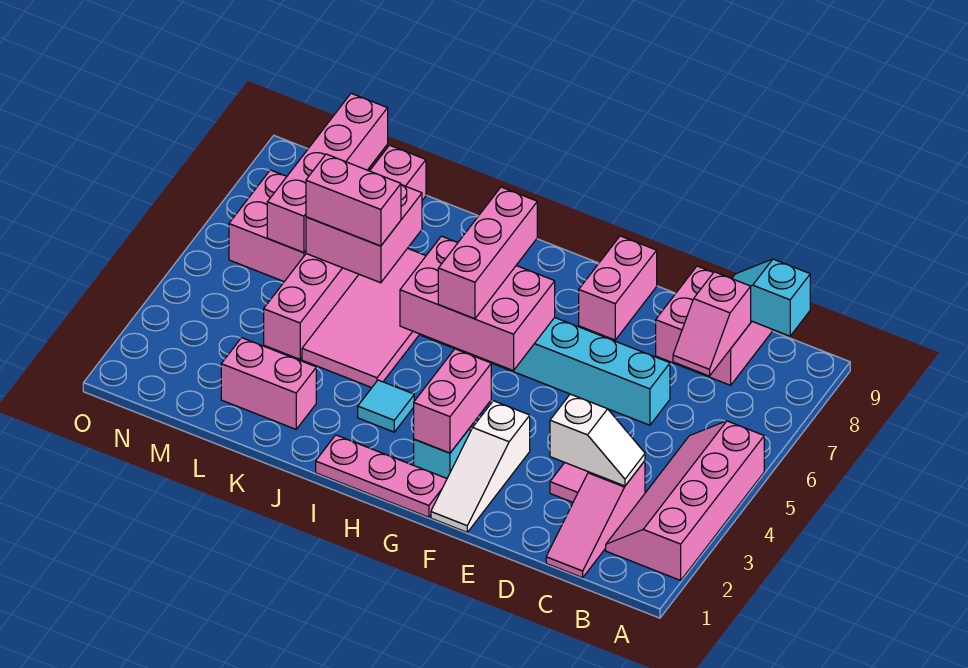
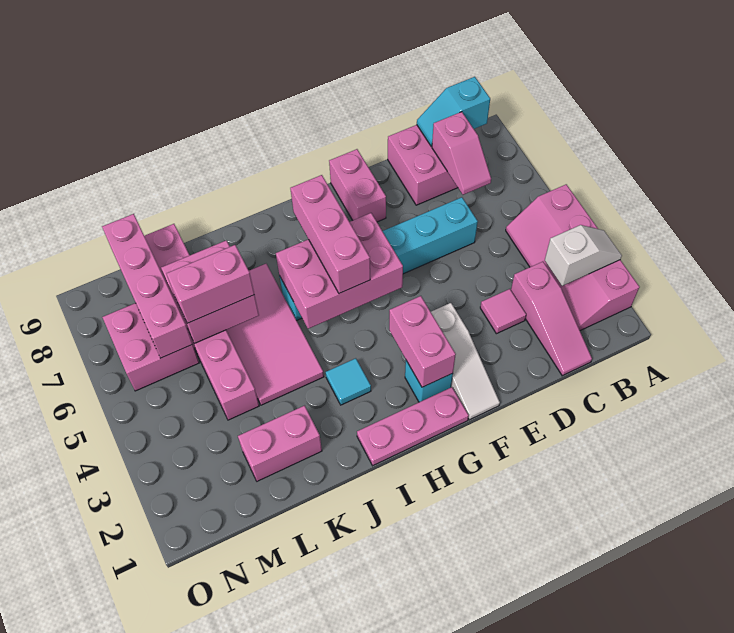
white 1x2 slope [550,394,645,486] -> white 1x2 slope moved to [545,225,622,286]

